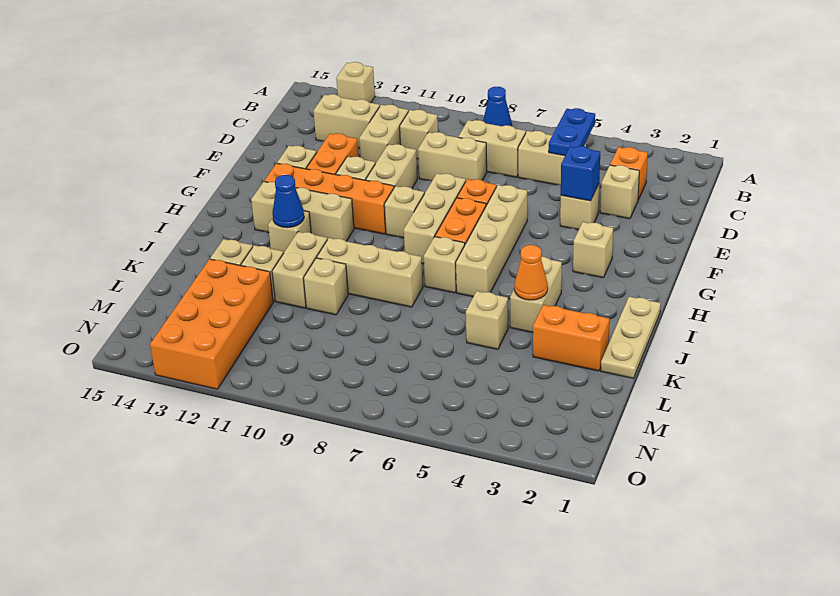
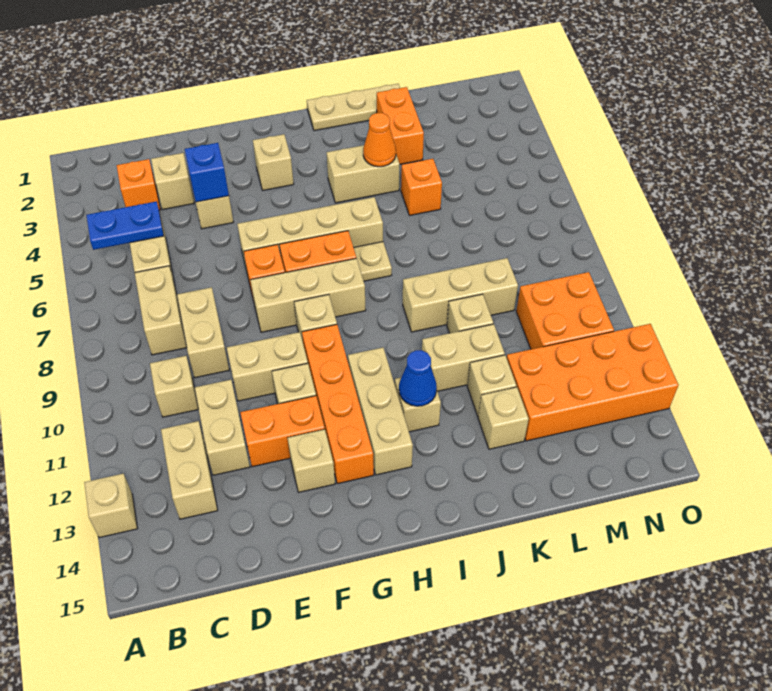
blue 1x1 cone [483,87,512,126] -> none
tan 1x2 brick [359,105,408,164] -> tan 1x2 brick turned to [194,380,250,475]
tan 1x1 brick [424,237,465,293] -> tan 1x1 plate [354,242,392,281]
tan 1x3 brick [317,238,423,307] -> tan 1x3 brick turned to [403,258,518,332]
tan 1x1 brick [466,291,508,349] -> orange 1x1 brick [401,159,442,216]
none -> orange 2x2 brick [516,272,614,349]

